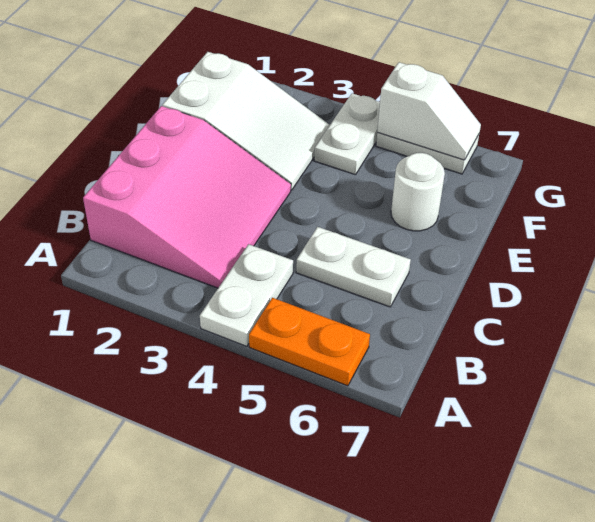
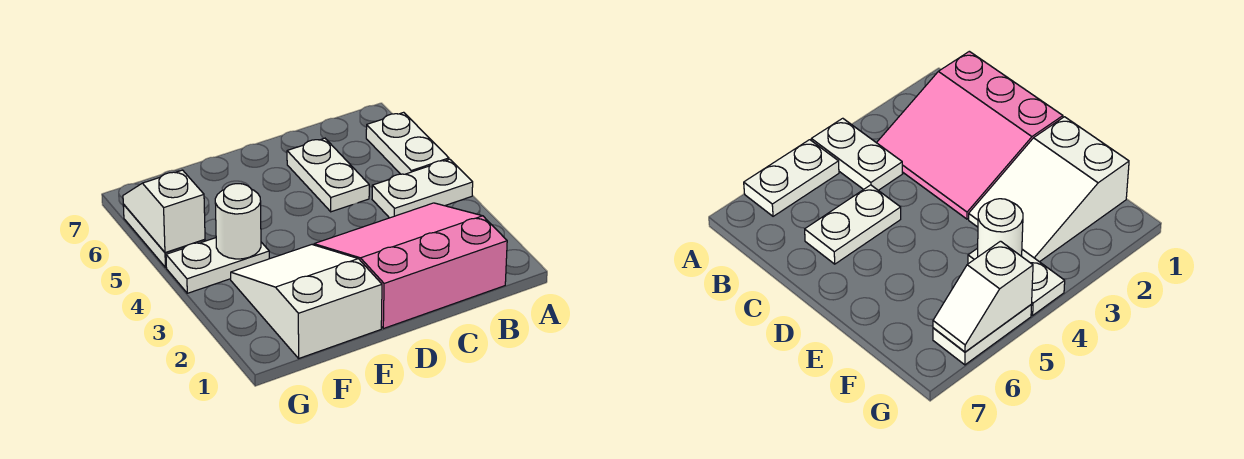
orange 1x2 plate [249,298,370,386] -> white 1x2 plate [366,112,449,174]
white 1x1 round brick [391,153,445,231] -> white 1x1 round brick moved to [215,184,261,259]

